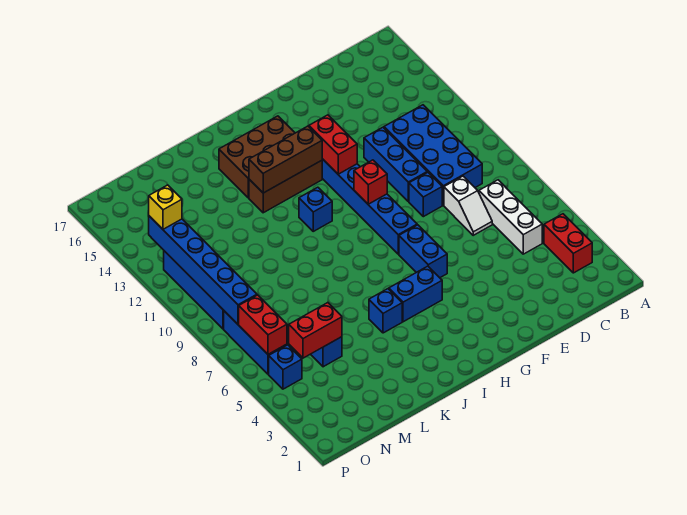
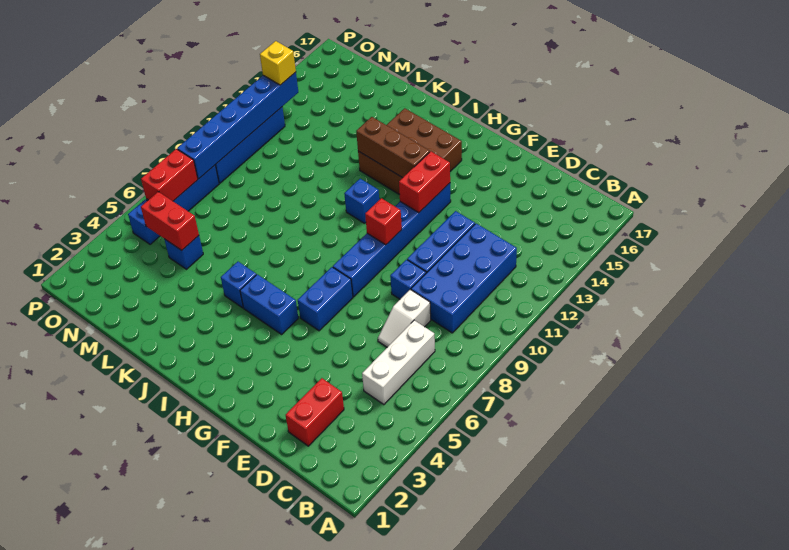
red 1x2 brick [544,214,592,273] -> red 1x2 brick moved to [286,378,344,446]

